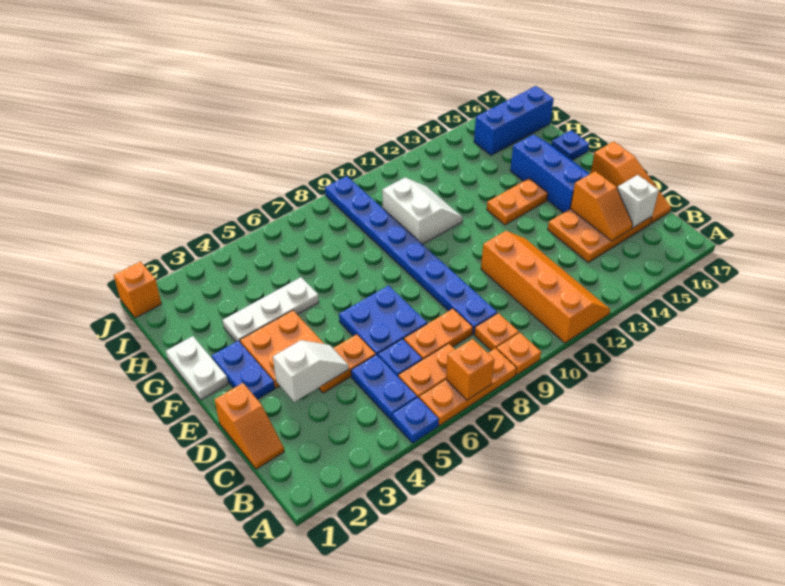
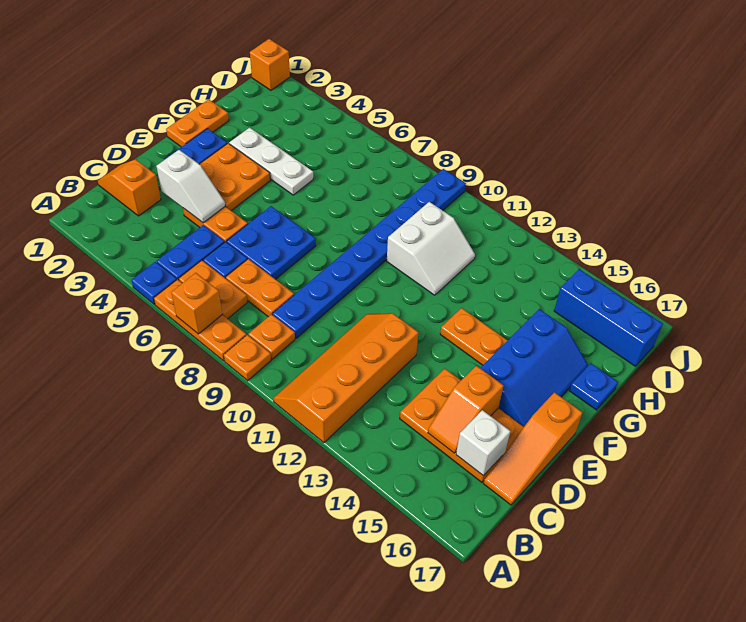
orange 2x4 slope [481,231,611,343] -> orange 2x4 slope turned to [273,313,418,443]
orange 1x2 slope [214,383,284,469] -> orange 1x2 slope turned to [98,159,161,216]
white 1x2 plate [166,336,228,400] -> orange 1x2 plate [166,99,229,147]

